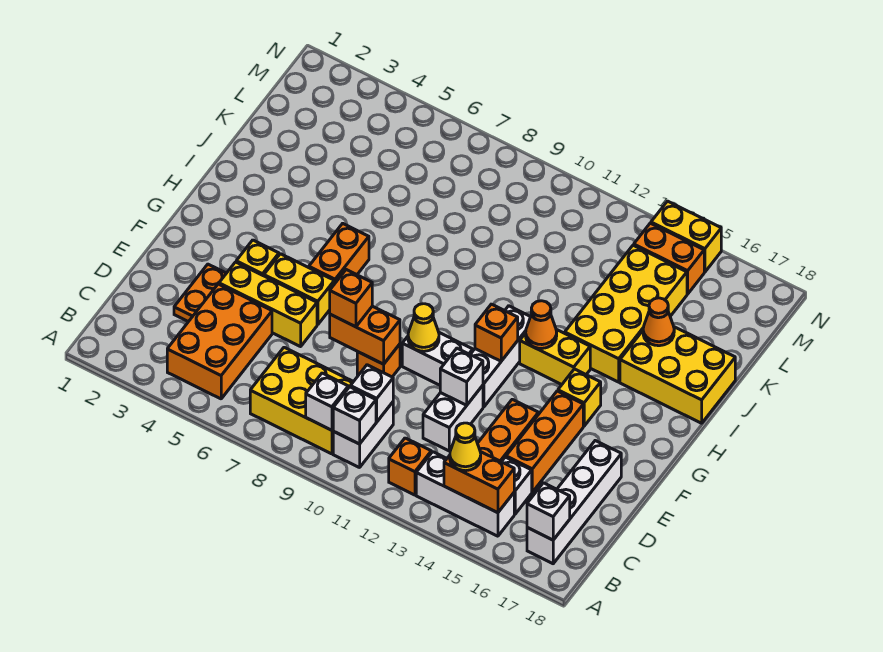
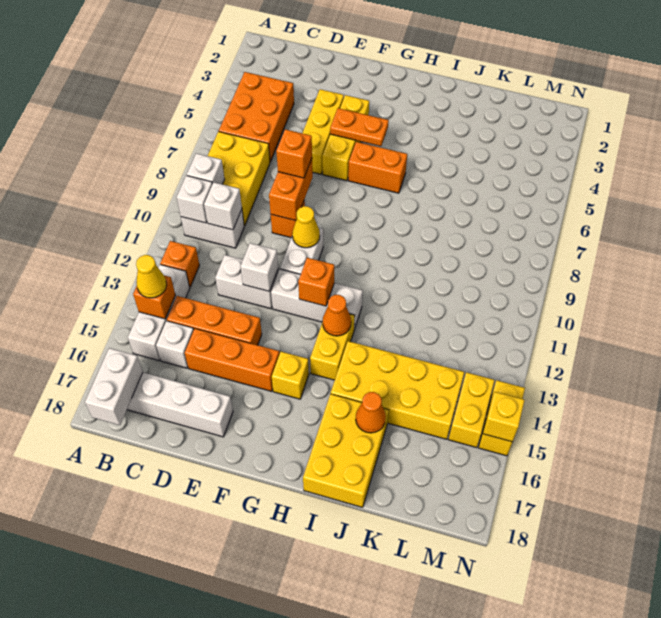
orange 2x3 brick [167,284,272,399] -> orange 2x3 brick turned to [219,72,294,162]
orange 1x2 brick [444,452,514,513] -> orange 1x1 brick [133,276,175,319]
white 1x1 brick [527,483,570,540] -> white 1x2 brick [85,348,143,425]
orange 1x2 plate [174,264,226,322] -> orange 1x2 plate moved to [330,108,389,146]
orange 1x2 brick [634,223,704,294] -> yellow 1x2 brick [448,372,495,448]
none -> yellow 1x1 brick [483,392,524,442]

